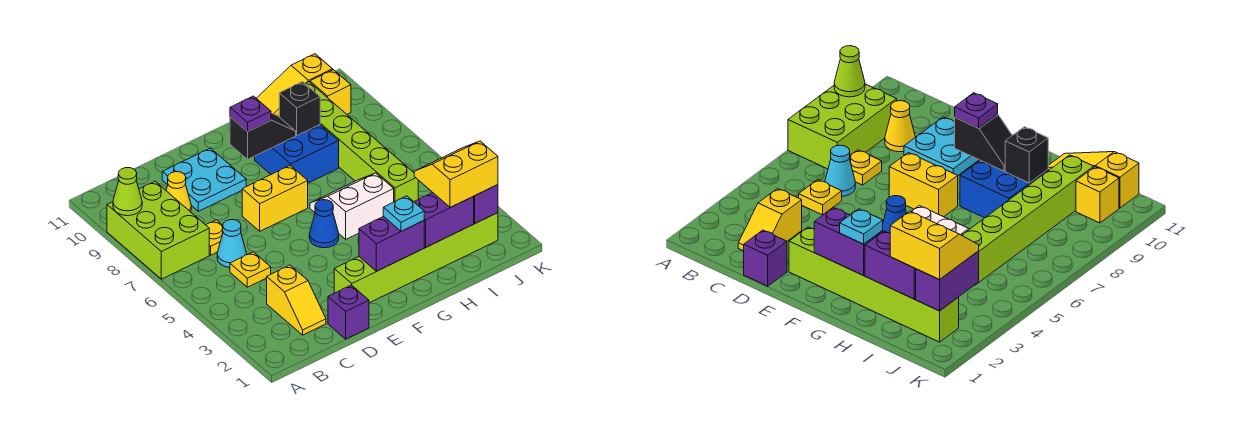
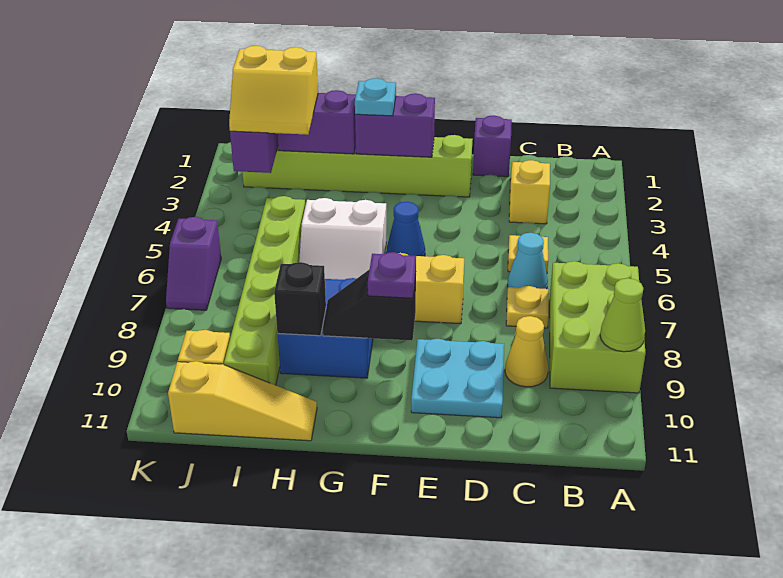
none -> purple 1x2 slope [166,217,221,310]

